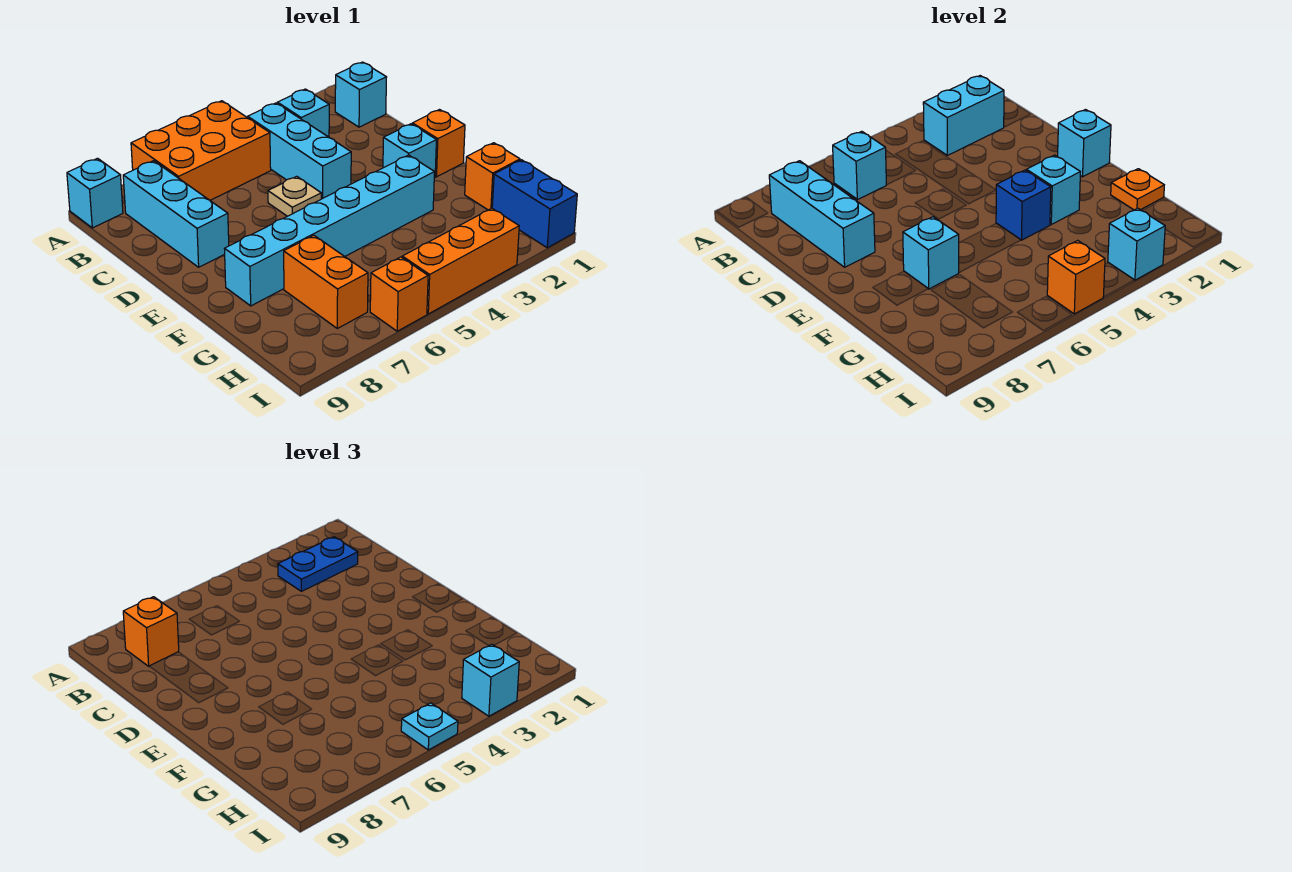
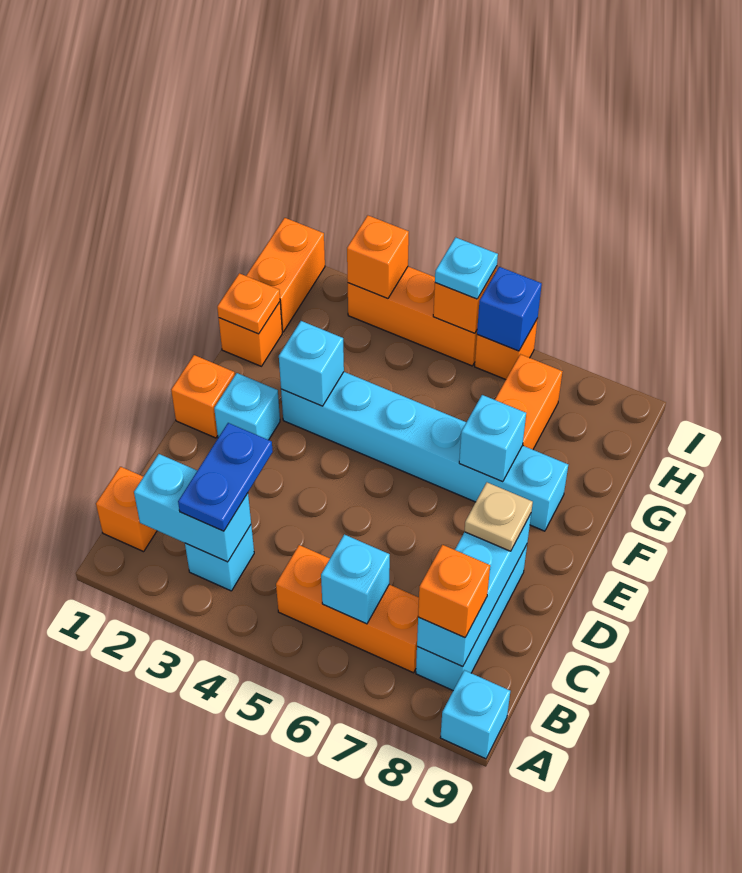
orange 2x3 brick [131,101,271,200] -> orange 1x3 brick [276,545,419,673]
cyan 1x1 brick [335,62,387,127] -> orange 1x1 brick [96,467,157,552]
blue 1x2 plate [278,537,358,591] -> blue 1x2 plate turned to [178,423,273,531]
cyan 1x3 brick [248,103,351,199] -> none
tan 1x1 plate [268,176,321,216] -> tan 1x1 plate moved to [464,482,533,551]
cyan 1x1 brick [1058,110,1111,177] -> none
blue 1x1 brick [996,170,1051,240] -> blue 1x1 brick moved to [477,267,542,351]
blue 1x2 brick [492,160,577,248] -> orange 1x2 brick [246,218,325,332]
cyan 1x1 brick [1108,208,1165,280] -> orange 1x1 brick [347,215,409,299]
cyan 1x1 brick [462,644,519,716] -> none

